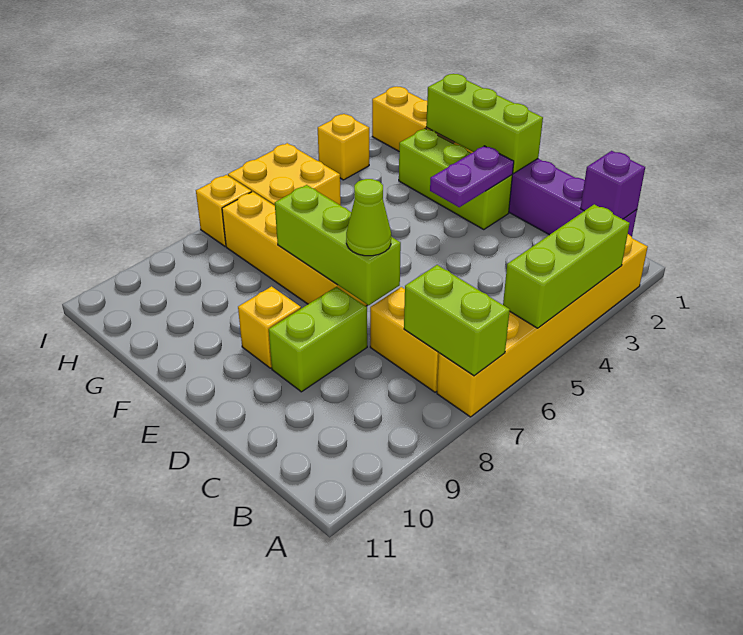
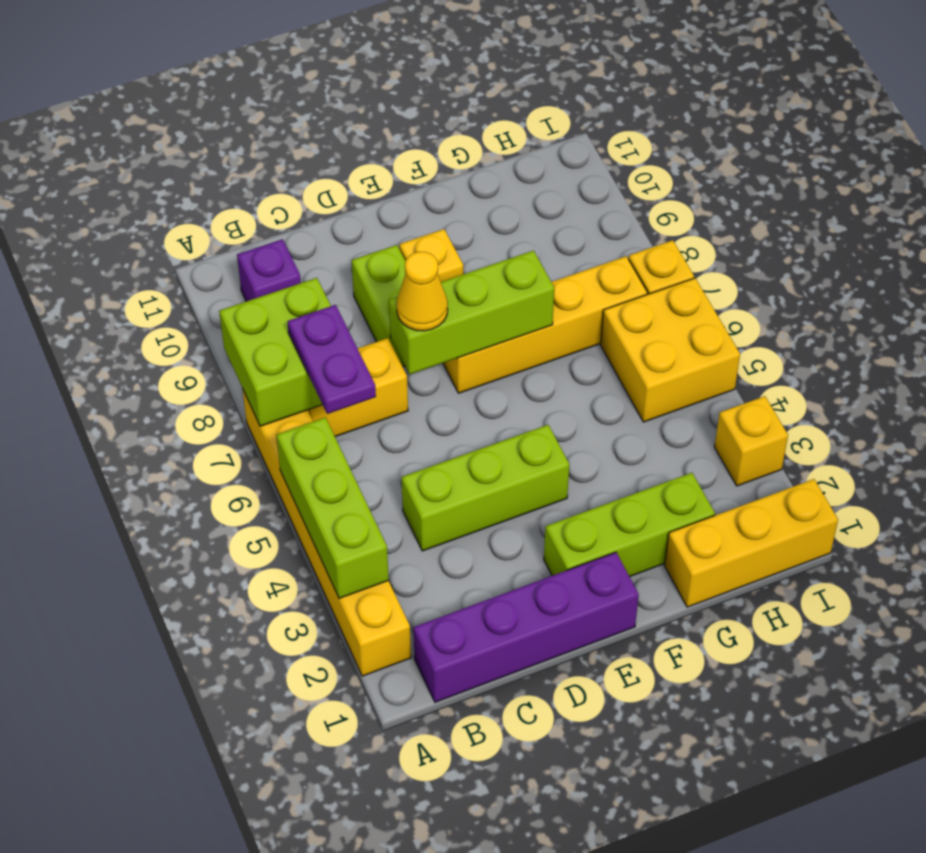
lime 1x2 brick [404,265,510,376] -> lime 2x2 brick [219,278,331,426]
purple 1x1 brick [580,151,645,219] -> purple 1x1 brick moved to [237,239,301,301]
lime 1x1 cone [346,179,391,256] -> yellow 1x1 cone [397,252,448,331]
lime 1x3 brick [426,74,543,173] -> lime 1x3 brick moved to [402,425,569,551]
purple 1x2 plate [430,146,514,207] -> purple 1x2 plate moved to [287,305,376,414]

